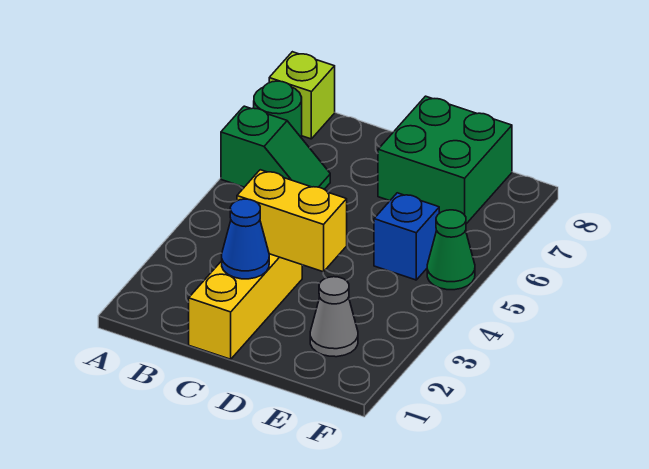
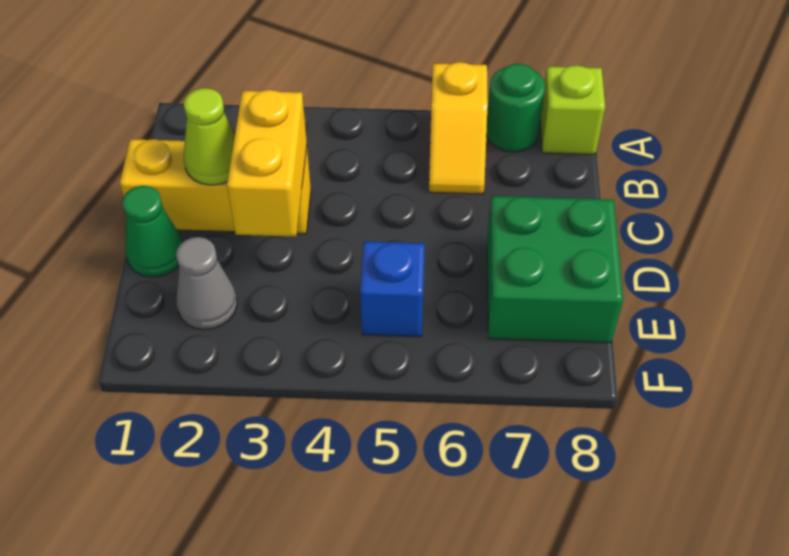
green 1x2 slope [221,106,330,189] -> yellow 1x2 slope [429,62,488,194]
blue 1x1 cone [222,199,269,279] -> lime 1x1 cone [183,88,235,185]
green 1x1 cone [427,210,475,290] -> green 1x1 cone moved to [122,186,183,277]

